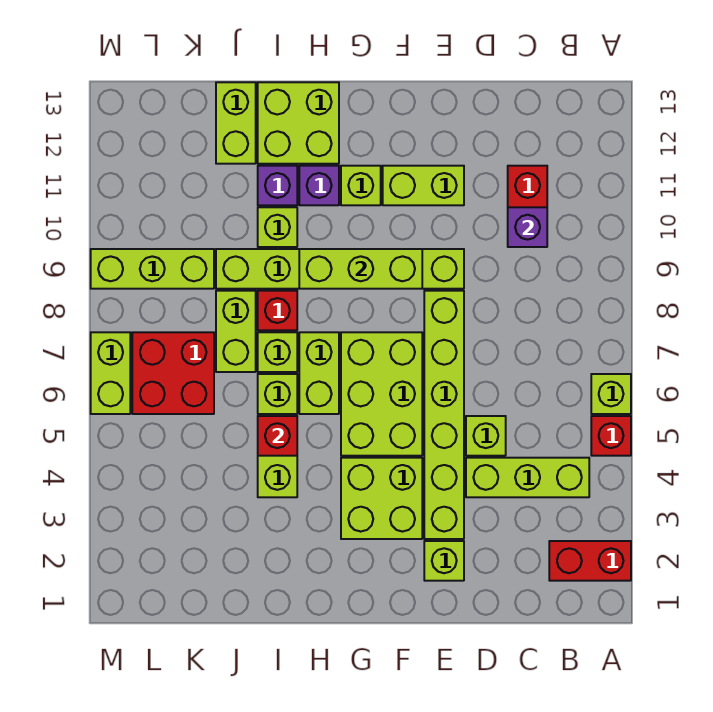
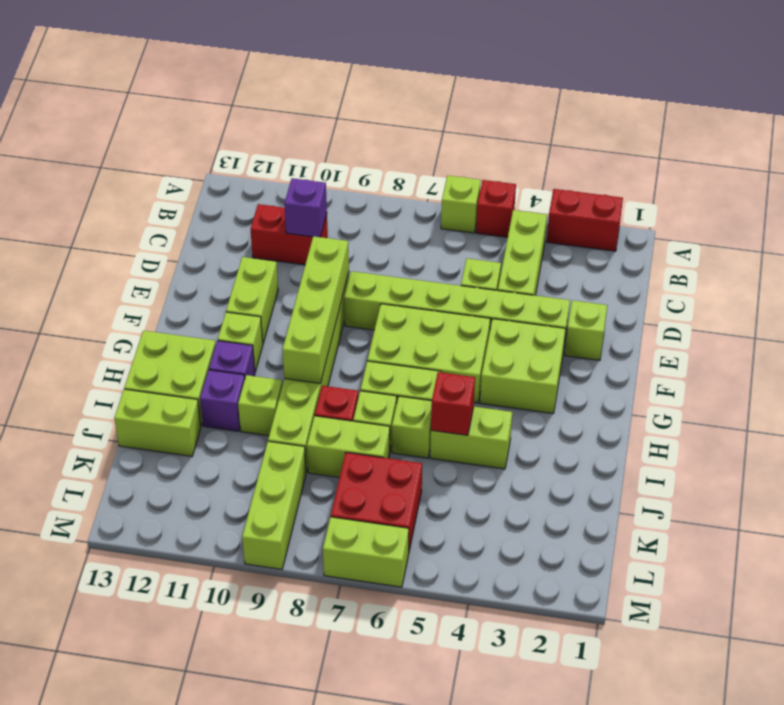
red 1x2 brick [549,541,631,581] -> red 1x2 brick turned to [547,189,623,251]
lime 1x3 brick [299,249,422,289] -> lime 1x4 brick [282,236,349,383]

